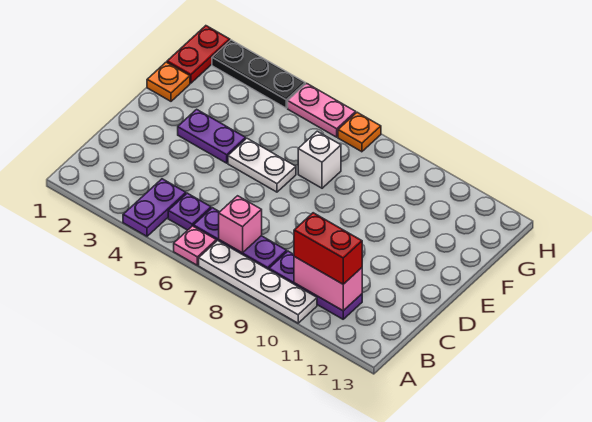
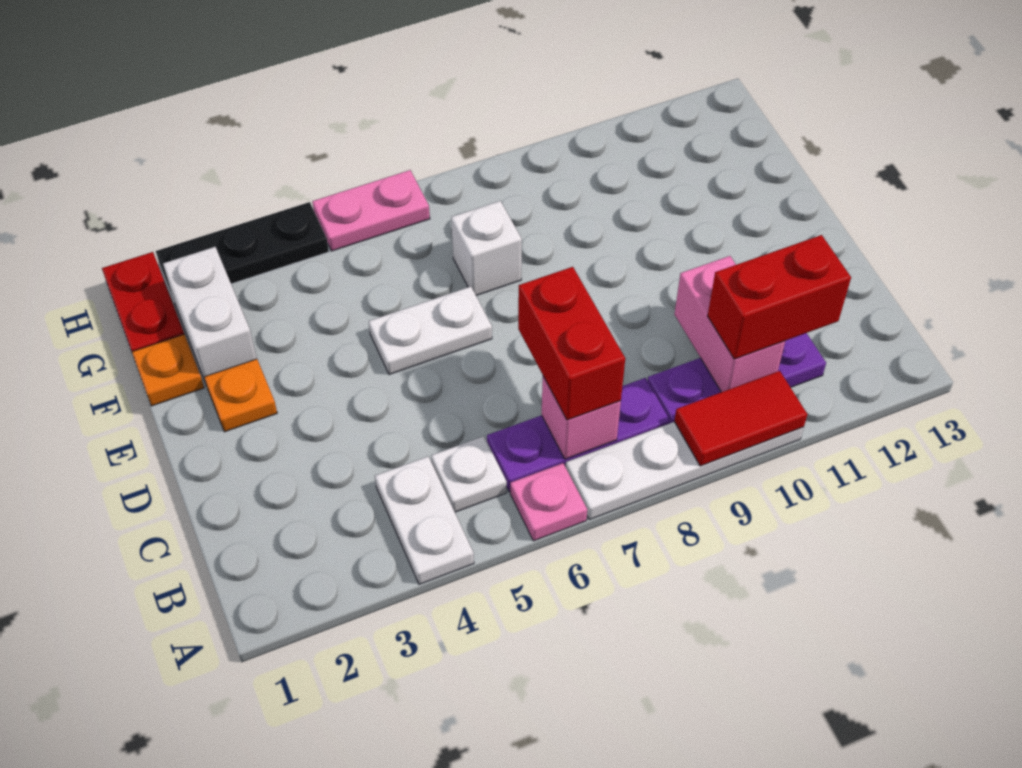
purple 1x2 plate [123,179,186,236] -> white 1x2 plate [375,456,474,584]
none -> red 1x2 tile [674,371,807,466]
purple 1x1 plate [168,193,211,230] -> white 1x1 plate [431,436,507,512]
none -> red 1x2 brick [518,267,625,420]
pink 1x2 brick [294,257,362,311] -> pink 1x2 brick turned to [674,256,785,392]
purple 1x2 plate [178,109,246,163] -> none
none -> white 1x2 brick [163,247,257,383]
orange 1x1 plate [338,112,381,152] -> orange 1x1 plate moved to [204,359,277,432]

